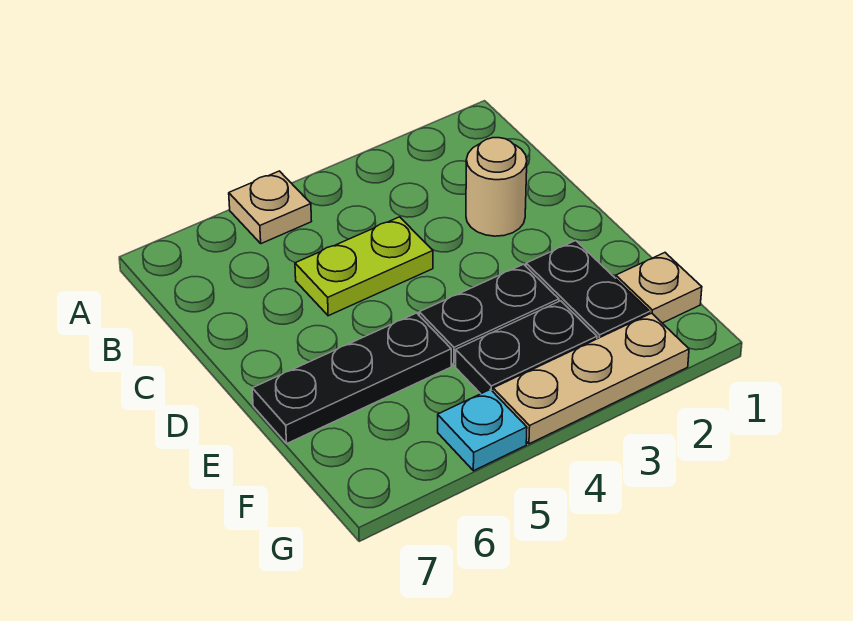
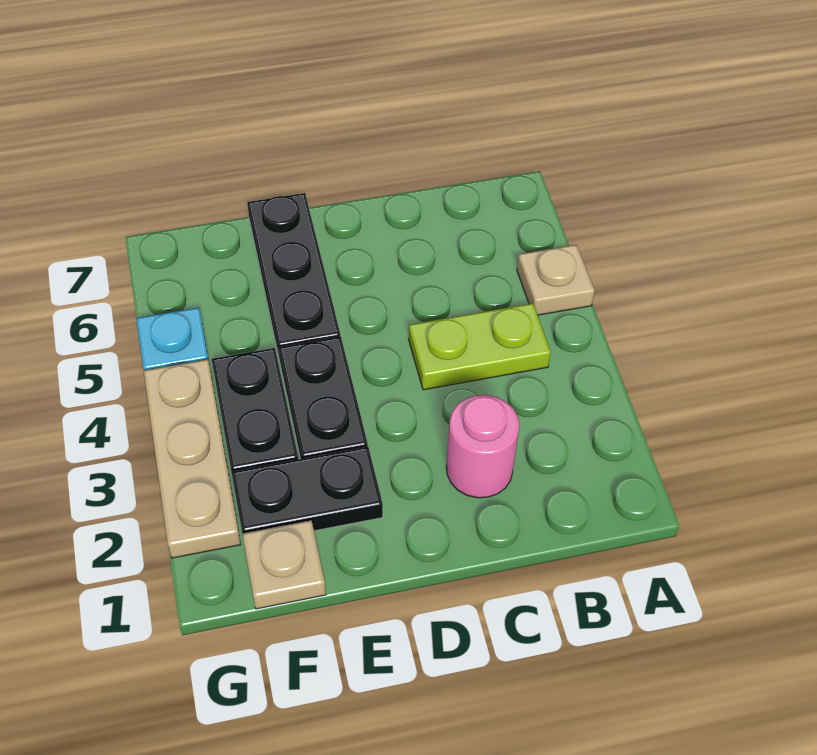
tan 1x1 round brick [466,138,527,236] -> pink 1x1 round brick [446,395,519,498]
lime 1x2 plate [295,217,433,316] -> lime 1x2 plate turned to [409,303,551,390]

